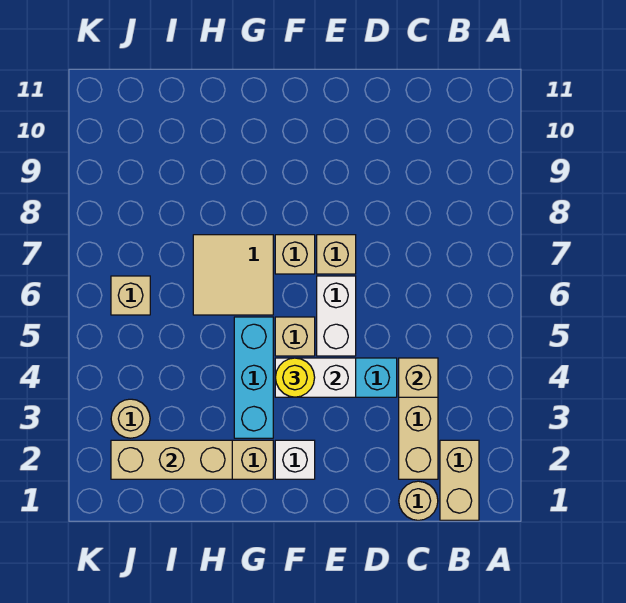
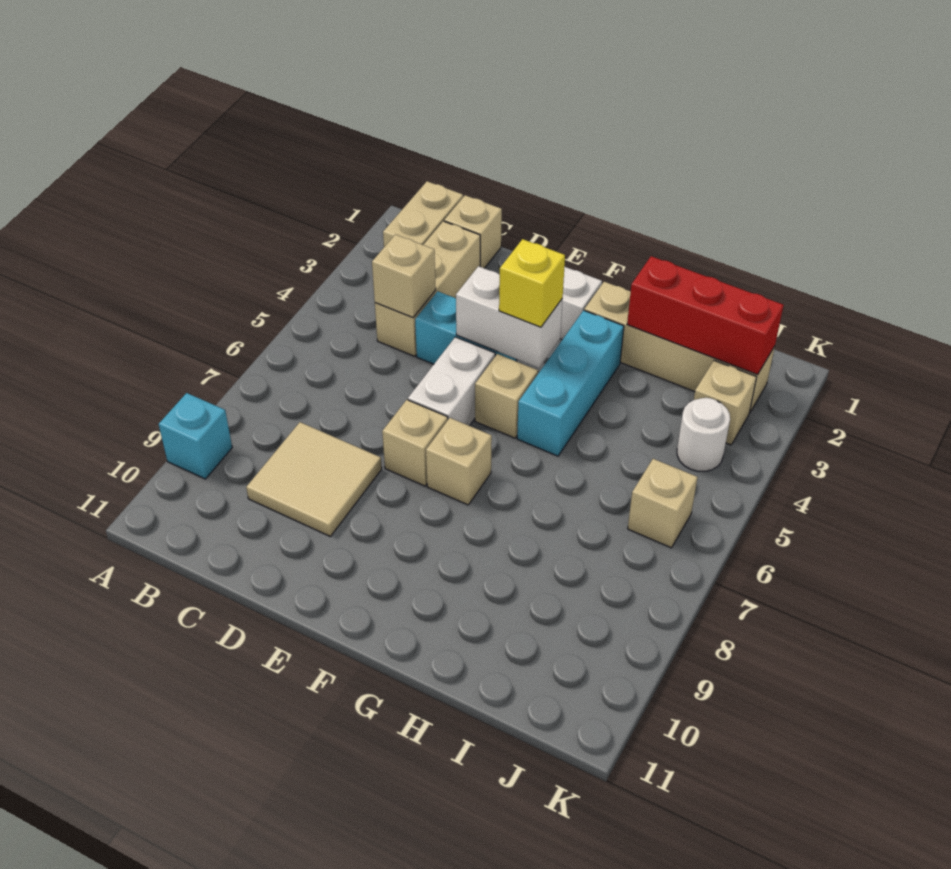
none -> cyan 1x1 brick [159,393,232,479]
tan 1x1 round brick [399,481,438,520] -> tan 1x1 brick [444,195,502,268]
yellow 1x1 round brick [275,358,315,397] -> yellow 1x1 brick [499,239,565,327]
tan 2x2 tile [193,235,273,315] -> tan 2x2 tile moved to [246,422,382,536]
tan 1x3 brick [111,440,232,479] -> red 1x3 brick [627,256,783,375]
tan 1x1 round brick [111,399,150,438] -> tan 1x1 brick [694,360,757,445]
none -> white 1x1 round brick [677,398,730,472]

